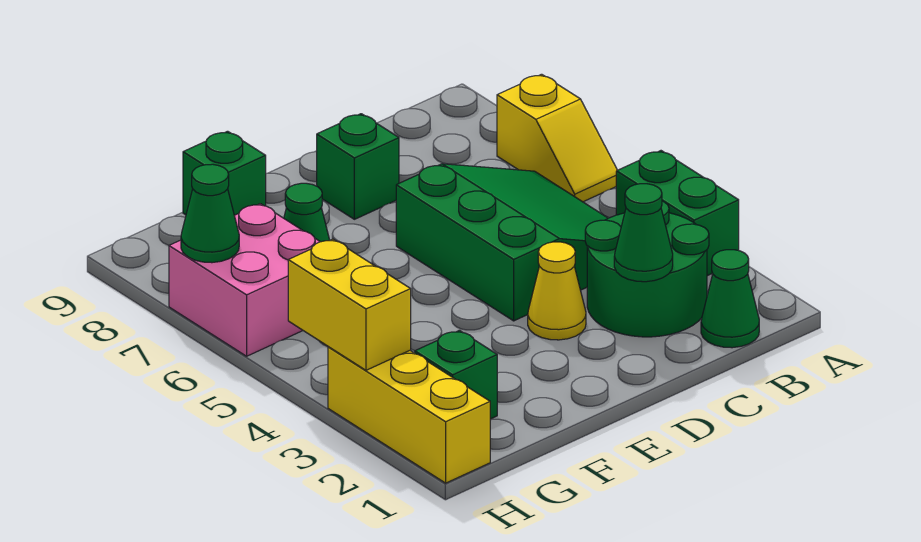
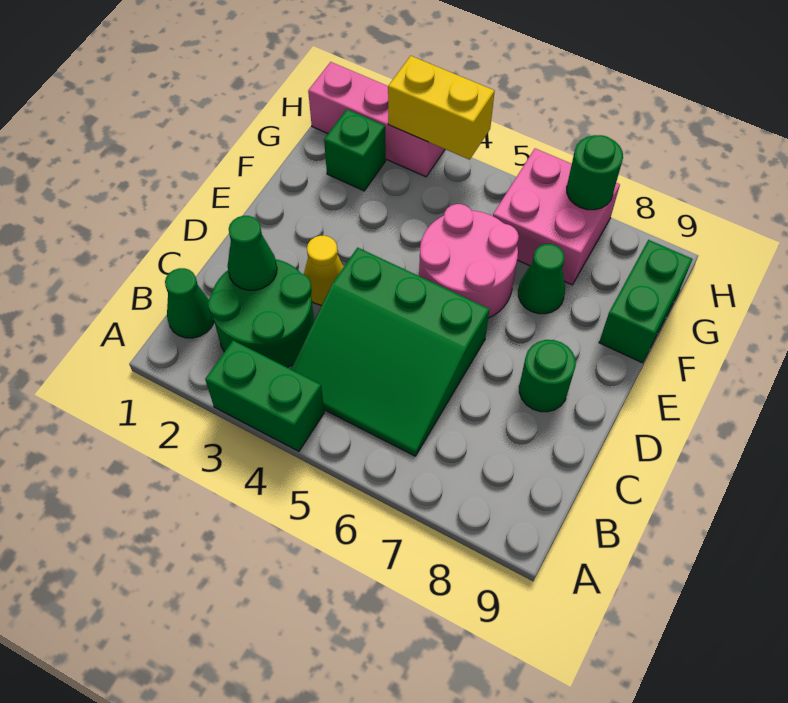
yellow 1x2 slope [497,74,617,202] -> none
green 1x1 brick [317,114,399,219] -> green 1x1 round brick [519,340,576,412]
none -> pink 2x2 round brick [419,204,519,318]
green 1x1 brick [183,131,266,215] -> green 1x2 brick [599,240,693,363]
yellow 1x3 brick [328,347,490,483] -> pink 1x3 brick [308,62,445,177]
green 1x1 cone [181,164,239,263] -> green 1x1 round brick [567,135,623,210]

